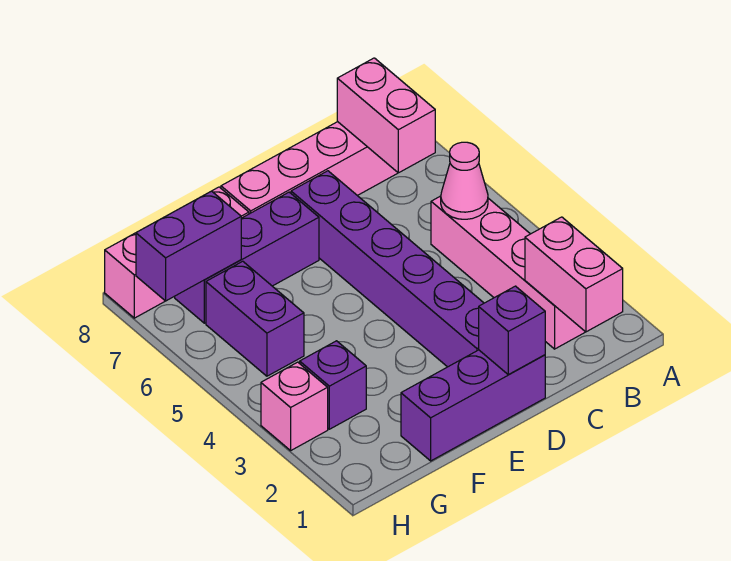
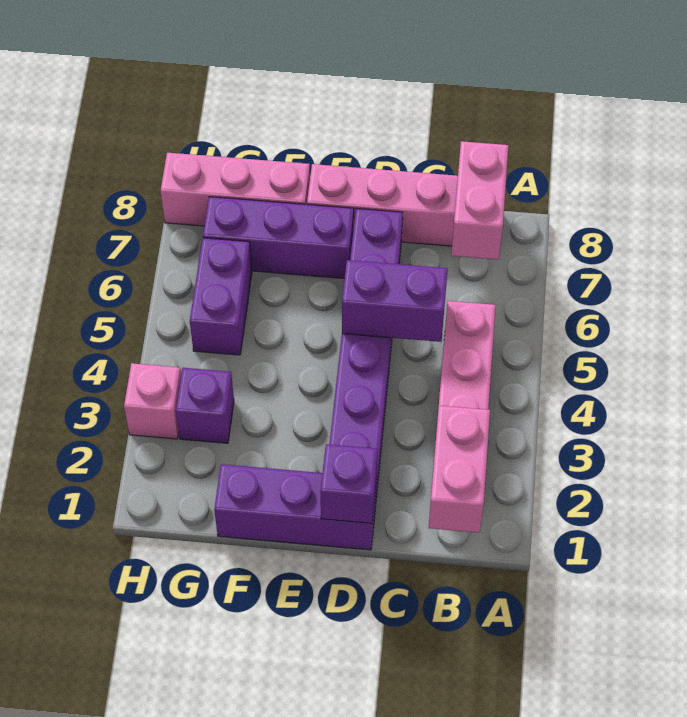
pink 1x1 cone [441,142,488,219] -> none
purple 1x2 brick [136,191,241,301] -> purple 1x2 brick moved to [342,260,448,342]

